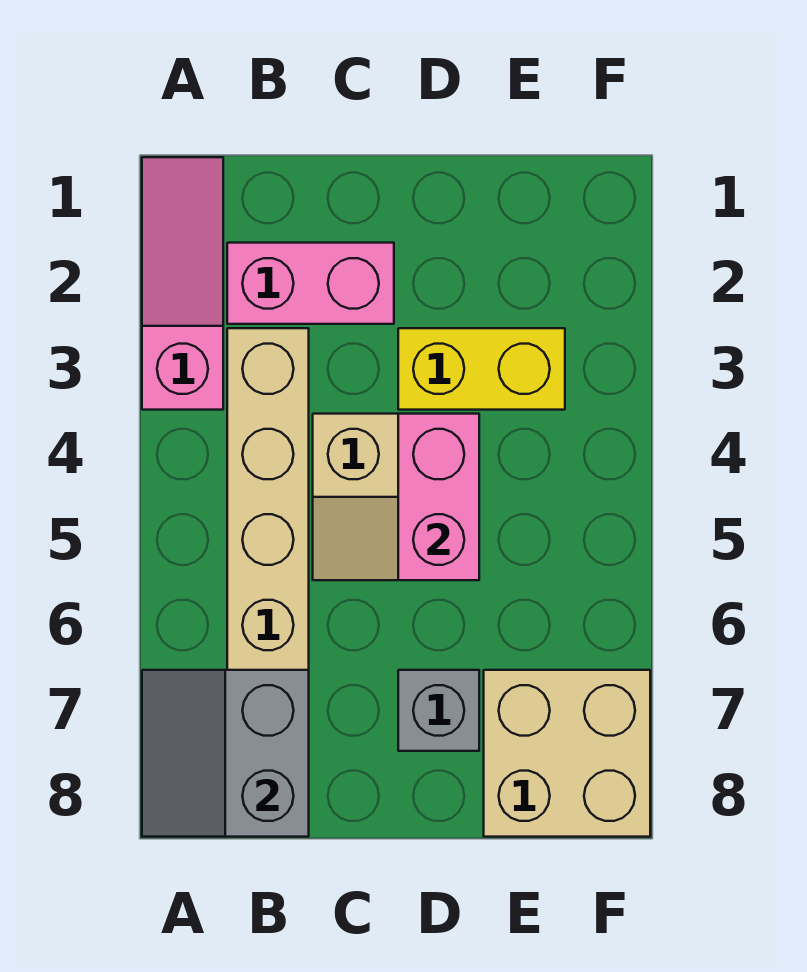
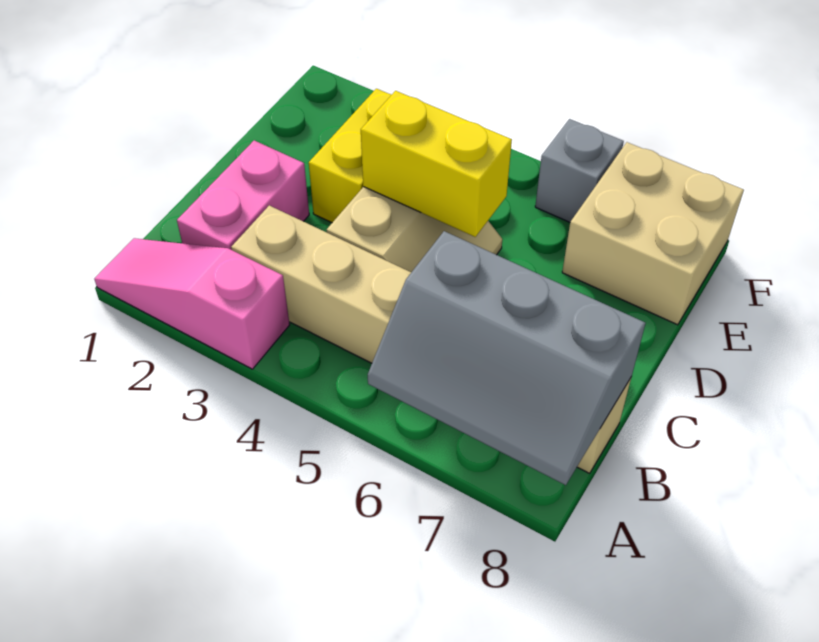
grey 2x2 slope [142,670,309,837] -> grey 2x3 slope [368,231,645,485]
pink 1x2 brick [398,414,479,580] -> yellow 1x2 brick [361,91,512,237]
grey 1x1 brick [398,670,479,751] -> grey 1x1 brick moved to [535,119,624,222]

